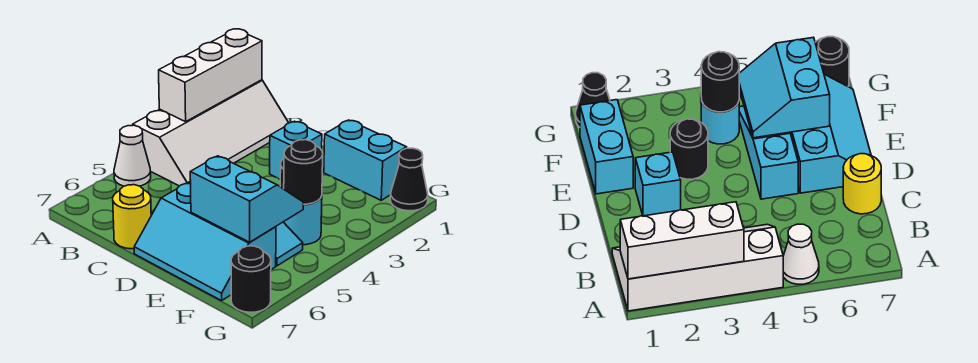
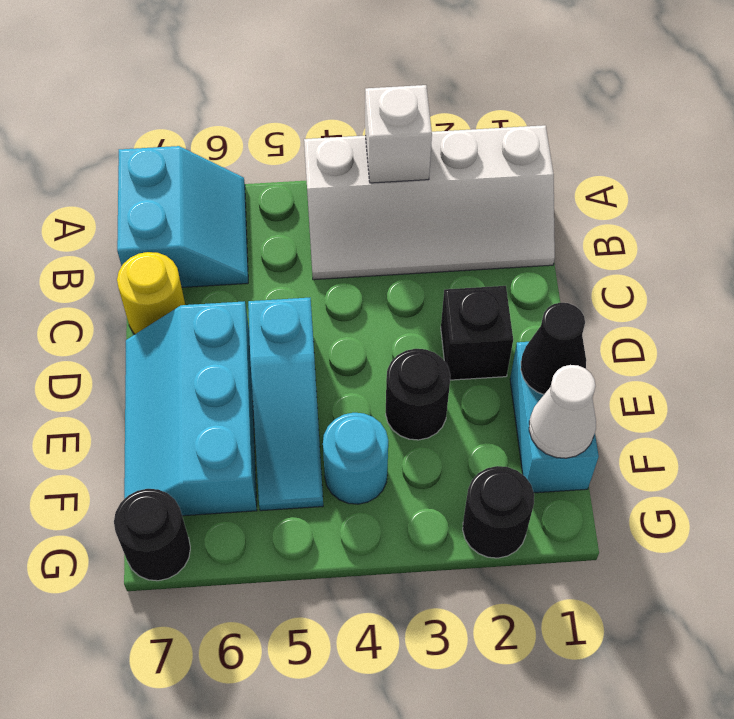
white 1x3 brick [159,29,262,122] -> white 1x1 brick [365,85,432,183]
white 1x1 cone [114,125,151,186] -> white 1x1 cone moved to [529,365,596,458]
cyan 1x1 brick [270,121,322,179] -> black 1x1 brick [441,286,513,380]
cyan 2x2 slope [190,156,304,242] -> cyan 2x2 slope moved to [117,146,248,287]
black 1x1 round brick [284,140,323,204] -> black 1x1 round brick moved to [463,466,534,558]
black 1x1 cone [390,148,428,211] -> black 1x1 cone moved to [521,303,586,394]

